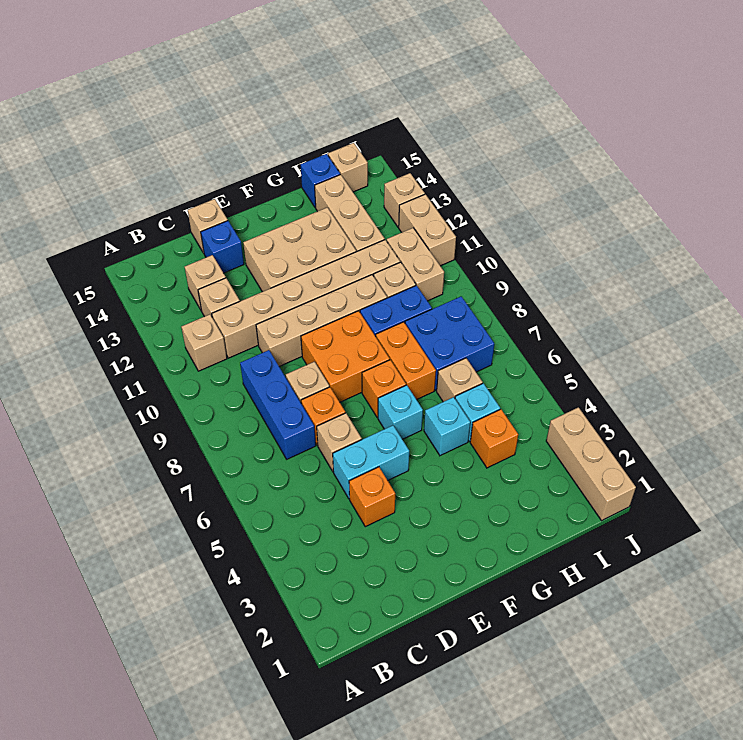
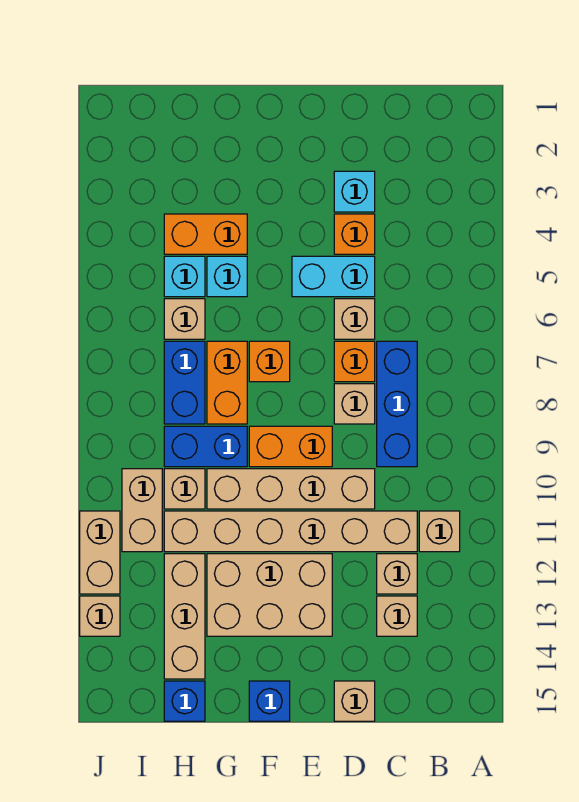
blue 1x1 brick [201,221,244,273] -> blue 1x1 brick moved to [249,681,290,721]
orange 2x2 brick [301,311,390,402] -> orange 1x2 brick [249,426,332,467]
cyan 1x1 brick [378,385,423,439] -> cyan 1x1 brick moved to [334,171,375,212]
orange 1x1 brick [470,409,518,468] -> orange 1x2 brick [164,214,247,254]
blue 2x2 brick [405,296,494,390] -> blue 1x2 brick [164,341,205,424]
tan 1x1 brick [328,143,368,192] -> none
tan 1x3 brick [546,407,636,521] -> none

